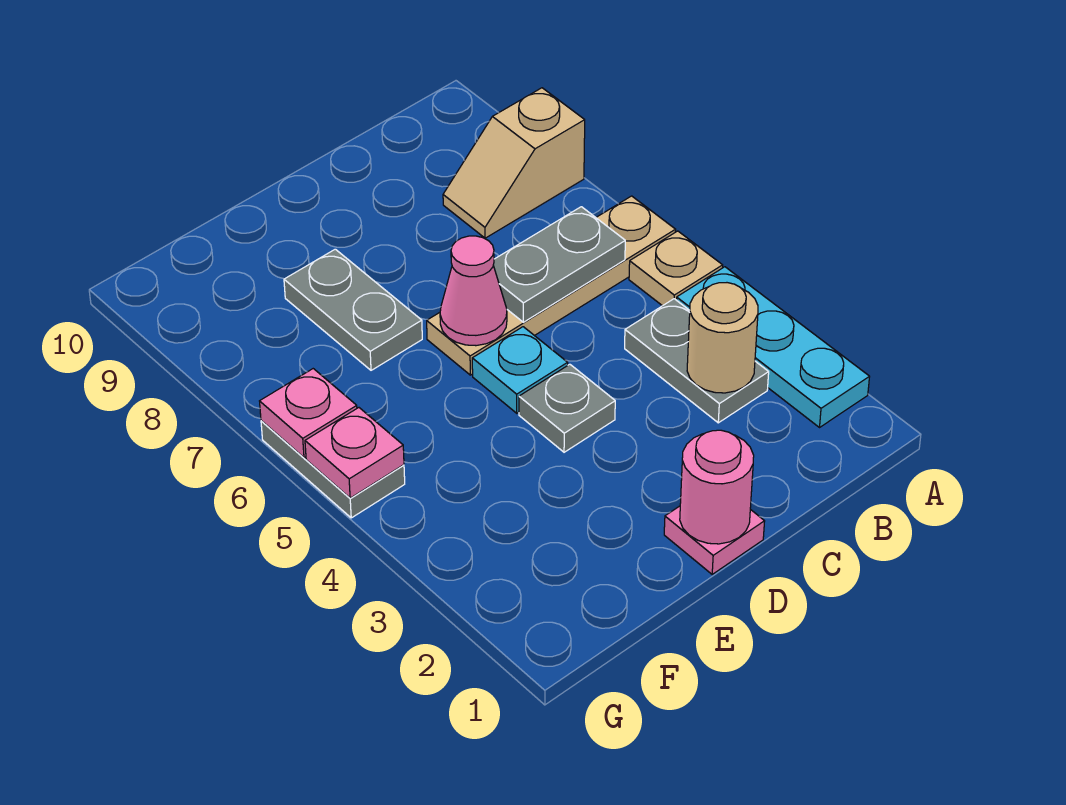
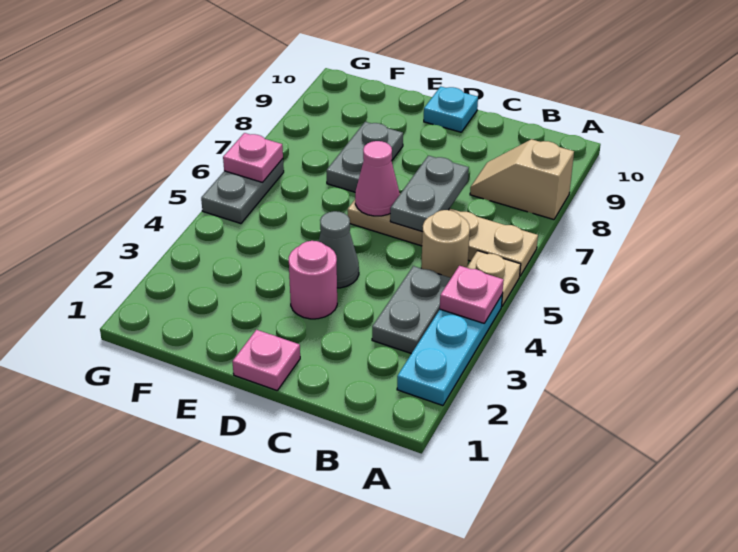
tan 1x1 round brick [687,283,758,393] -> tan 1x1 round brick moved to [421,210,470,278]
grey 1x2 plate [493,207,625,322] -> grey 1x2 plate turned to [390,156,469,232]
pink 1x1 round brick [680,430,754,544] -> pink 1x1 round brick moved to [289,241,337,319]
grey 1x1 plate [519,364,615,452] -> grey 1x1 cone [319,211,359,288]
cyan 1x1 plate [472,327,568,413] -> cyan 1x1 plate moved to [424,86,478,132]
pink 1x1 plate [305,408,404,498] -> pink 1x1 plate moved to [440,266,504,323]

